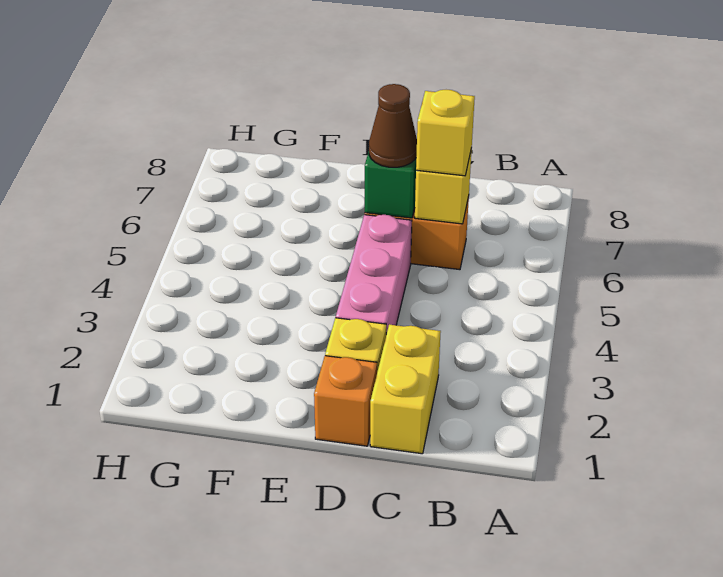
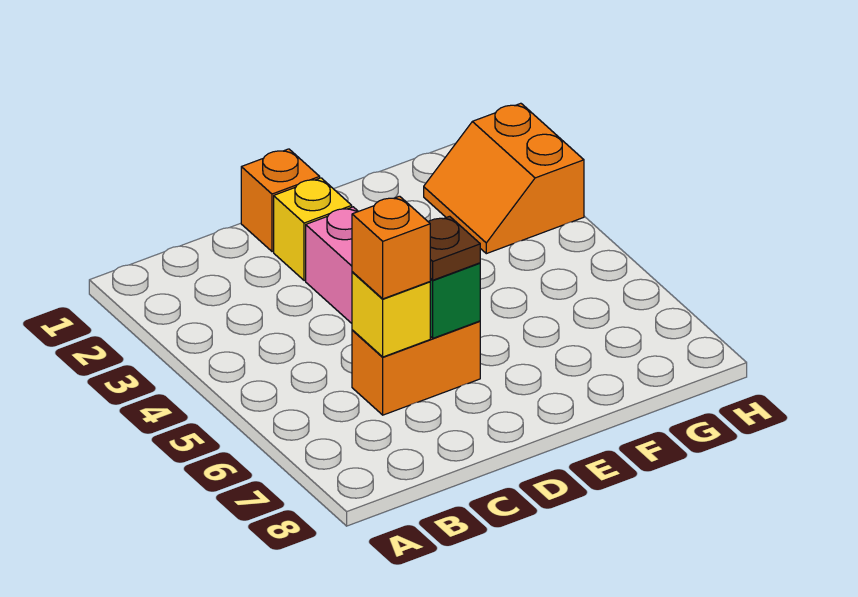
yellow 1x2 brick [370,325,441,454] -> none
yellow 1x1 brick [416,90,475,176] -> orange 1x1 brick [352,196,430,299]
brown 1x1 cone [369,84,417,167] -> brown 1x1 plate [429,216,480,280]
none -> orange 2x2 slope [424,103,584,254]

